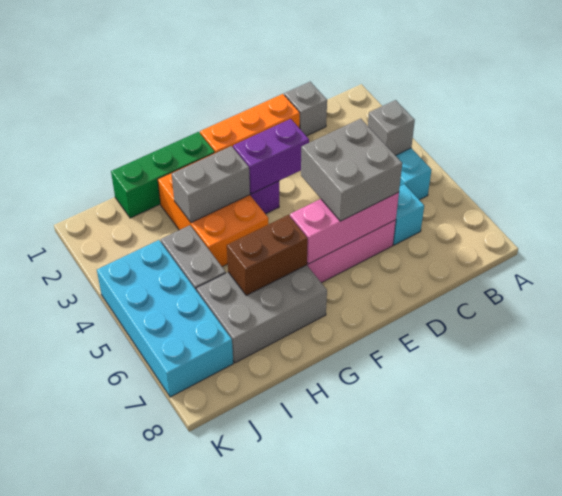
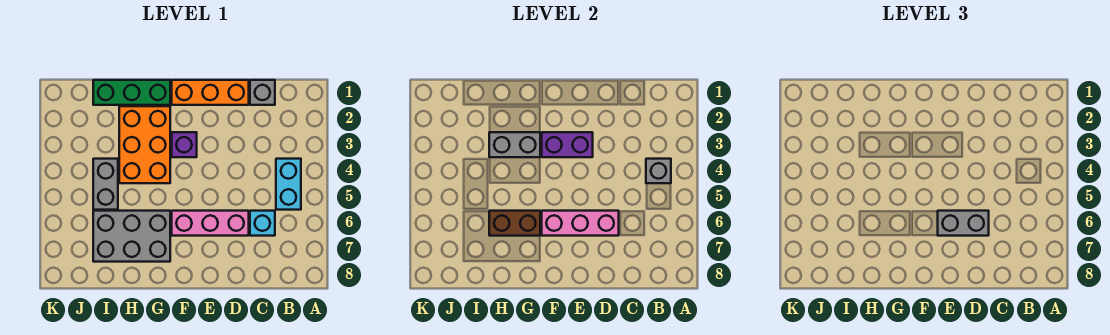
grey 2x2 brick [301,119,402,221] -> grey 1x2 brick [938,211,989,236]
cyan 2x4 brick [97,240,233,397] -> none

